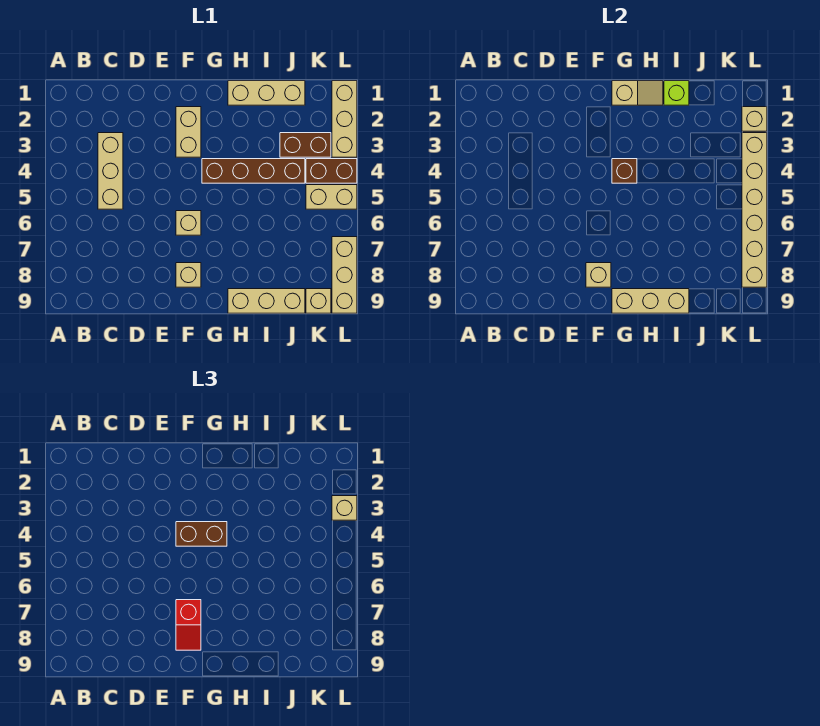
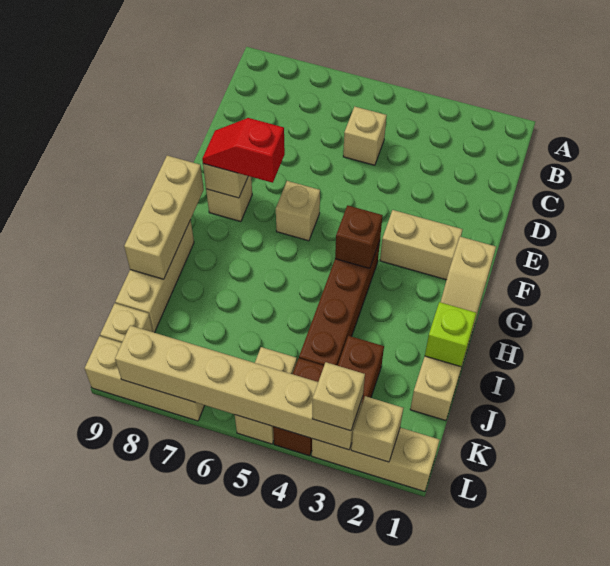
tan 1x3 brick [98,133,123,209] -> tan 1x1 brick [343,107,387,165]
brown 1x2 brick [176,522,227,546] -> none

